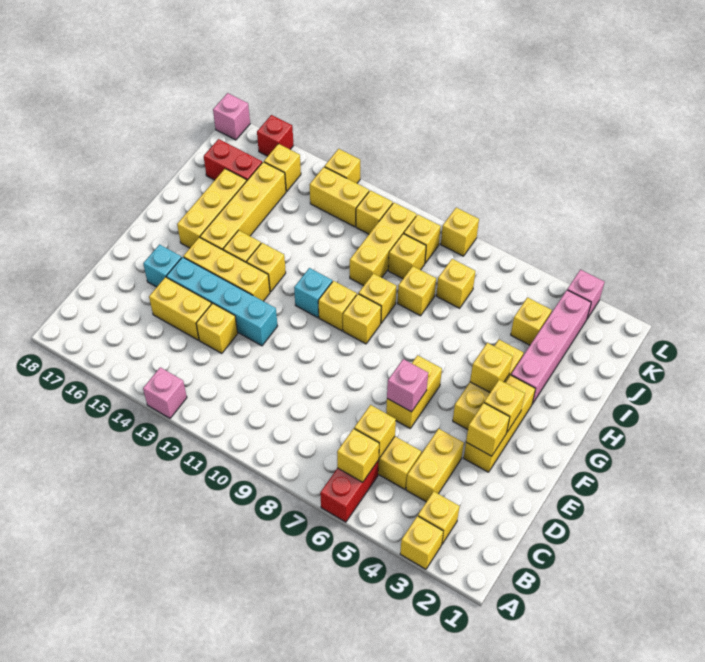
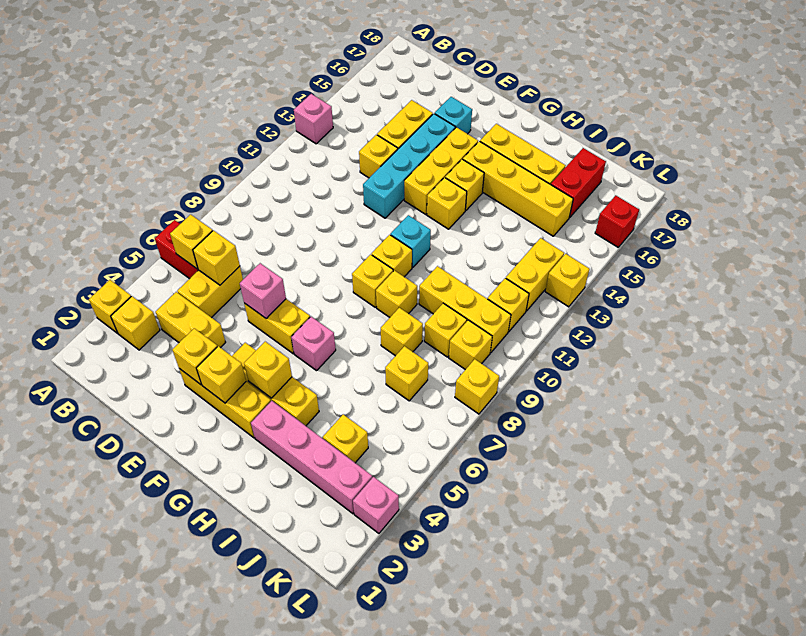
yellow 1x1 brick [264,144,301,191] -> none
pink 1x1 brick [213,93,250,140] -> pink 1x1 brick moved to [291,317,336,371]

